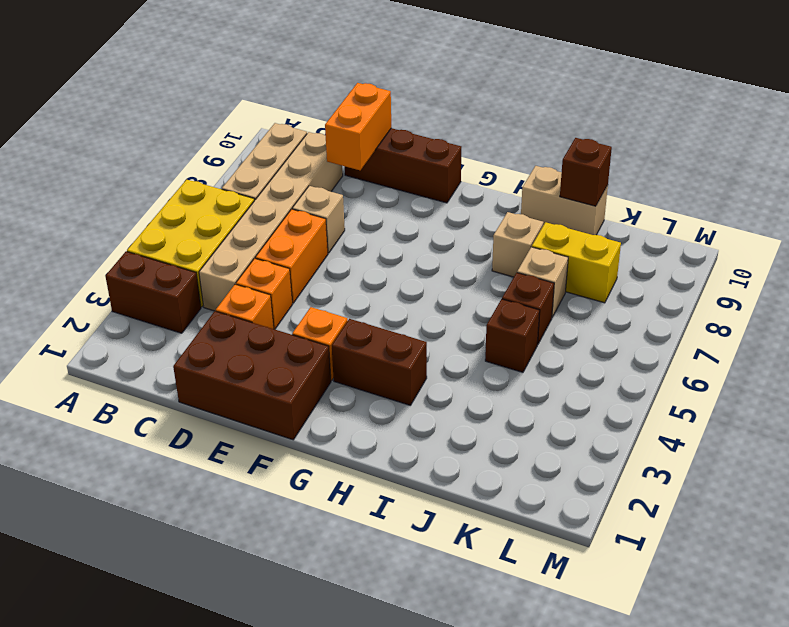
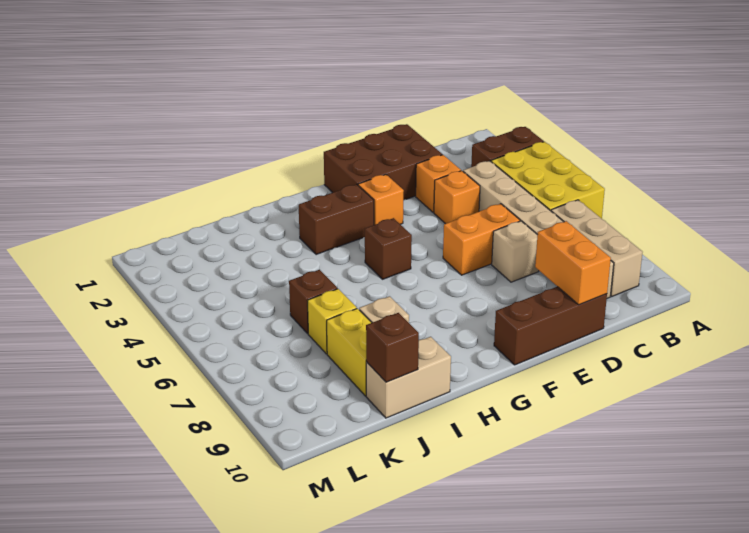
orange 1x2 brick [255,209,328,303] -> orange 1x2 brick turned to [443,204,520,275]
brown 1x1 brick [485,299,540,372] -> brown 1x1 brick moved to [365,218,412,279]
tan 1x1 brick [517,247,568,317] -> yellow 1x1 brick [307,289,357,354]
yellow 1x2 brick [532,222,621,303] -> yellow 1x2 brick turned to [327,308,372,396]

